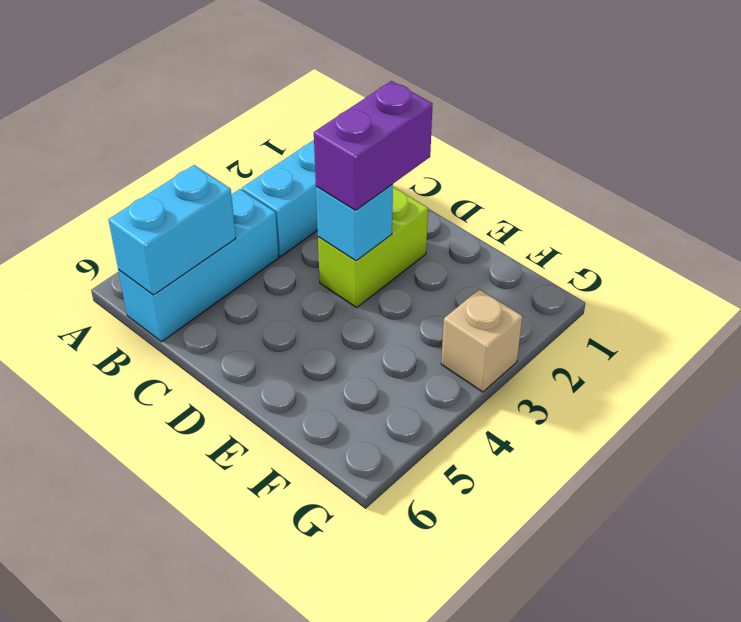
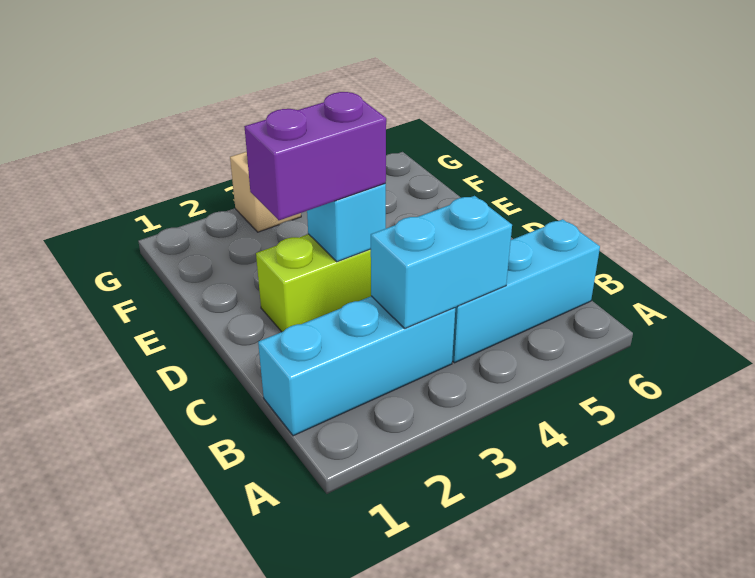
cyan 1x2 brick [108,165,236,295] -> cyan 1x2 brick moved to [371,196,512,328]

